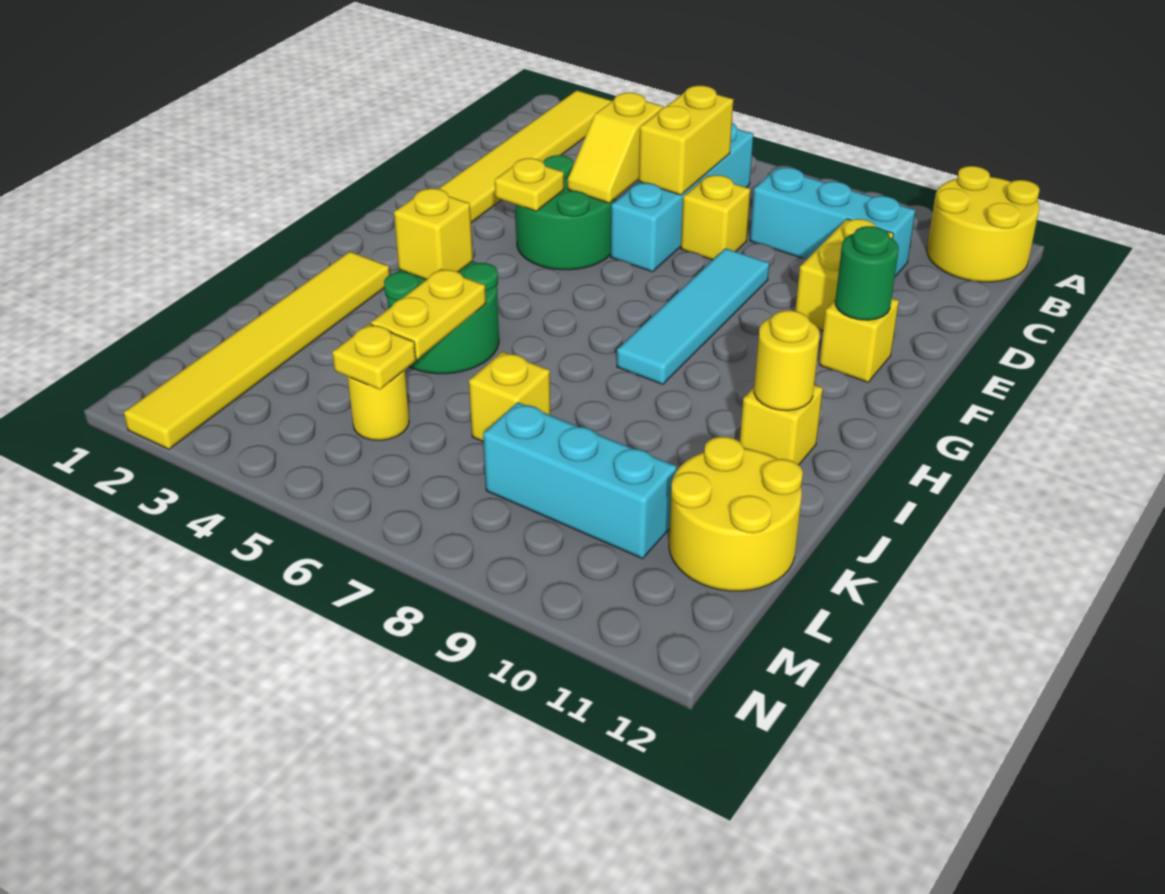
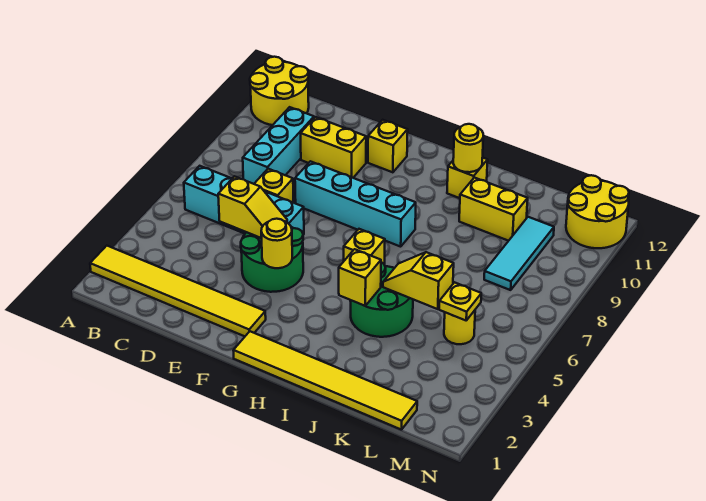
yellow 1x2 brick [639,86,734,195] -> yellow 1x2 brick moved to [459,178,528,241]
cyan 1x4 tile [617,248,769,384] -> cyan 1x4 brick [295,161,416,247]
yellow 1x1 plate [495,158,564,211] -> yellow 1x1 round brick [261,219,292,268]
green 1x1 round brick [835,226,899,320] -> none
yellow 1x6 tile [124,252,390,449] -> yellow 1x6 tile moved to [233,331,417,430]
yellow 1x2 plate [371,269,486,359] -> yellow 1x2 slope [383,252,454,309]
yellow 1x1 brick [469,352,550,442] -> yellow 1x1 brick moved to [344,229,385,265]
yellow 2x2 round brick [669,437,803,591] -> yellow 2x2 round brick moved to [566,175,629,248]
cyan 1x3 brick [483,402,677,559] -> cyan 1x3 tile [484,217,554,290]

